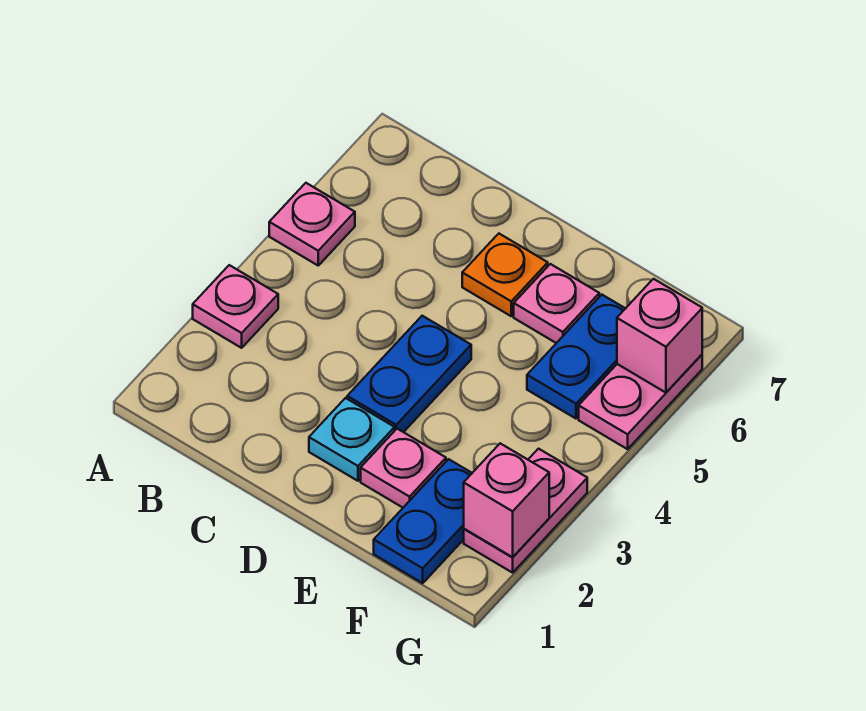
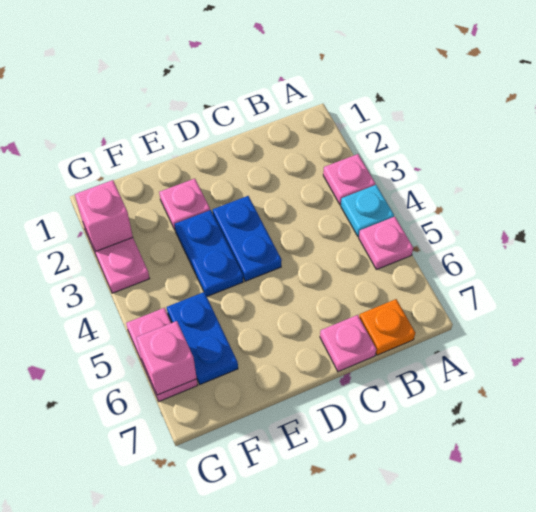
cyan 1x1 plate [309,398,395,481] -> cyan 1x1 plate moved to [341,185,394,237]
orange 1x1 plate [462,234,548,316] -> orange 1x1 plate moved to [359,299,415,355]
pink 1x1 plate [514,264,599,343] -> pink 1x1 plate moved to [320,315,376,372]
blue 1x2 plate [374,459,472,583] -> blue 1x2 plate moved to [175,210,243,296]

